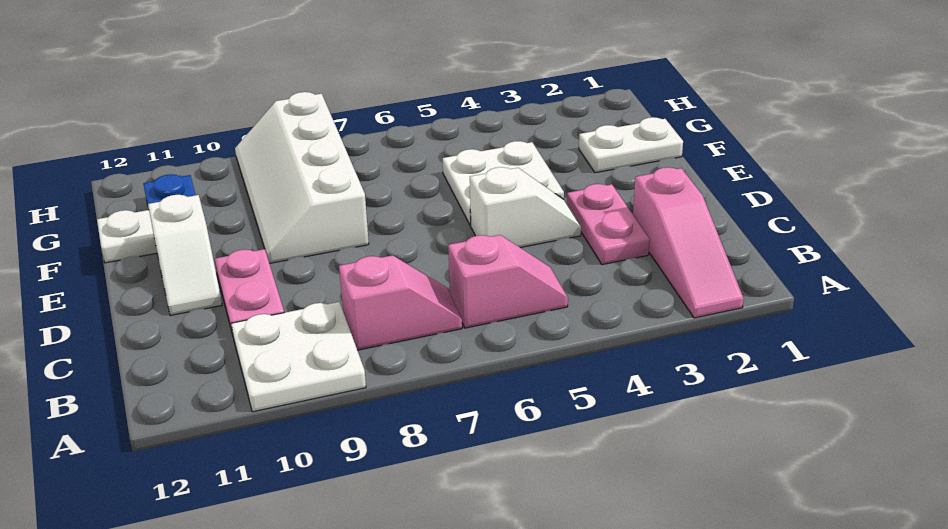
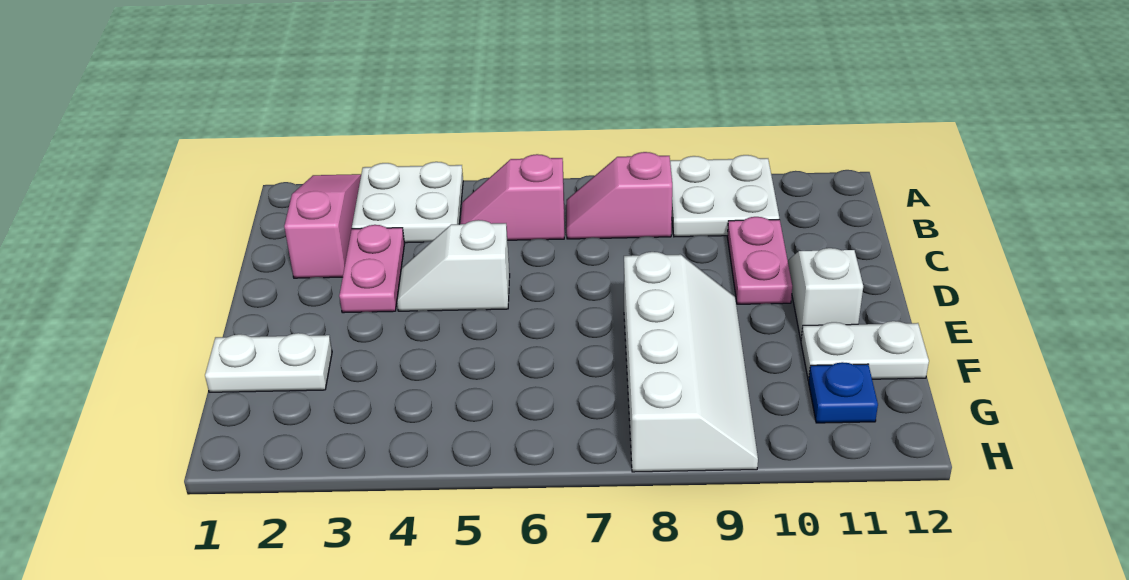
white 2x2 plate [443,141,564,226] -> white 2x2 plate moved to [352,162,463,243]

